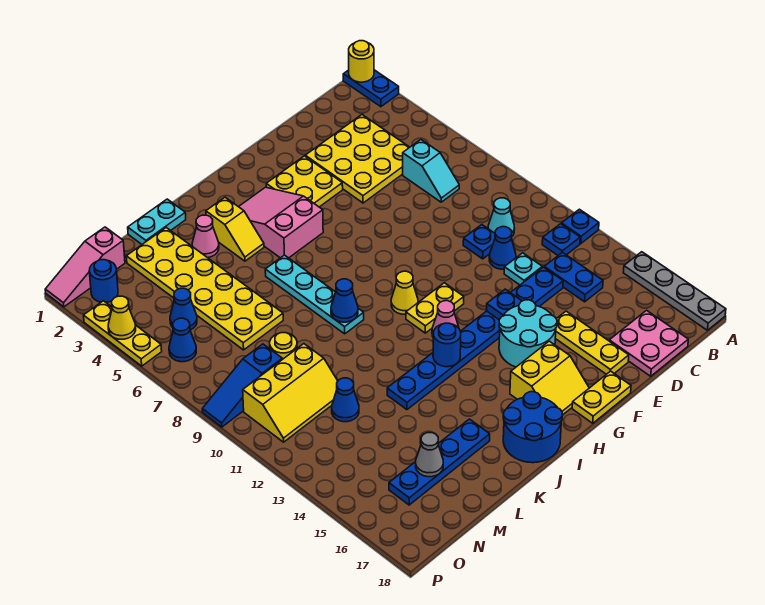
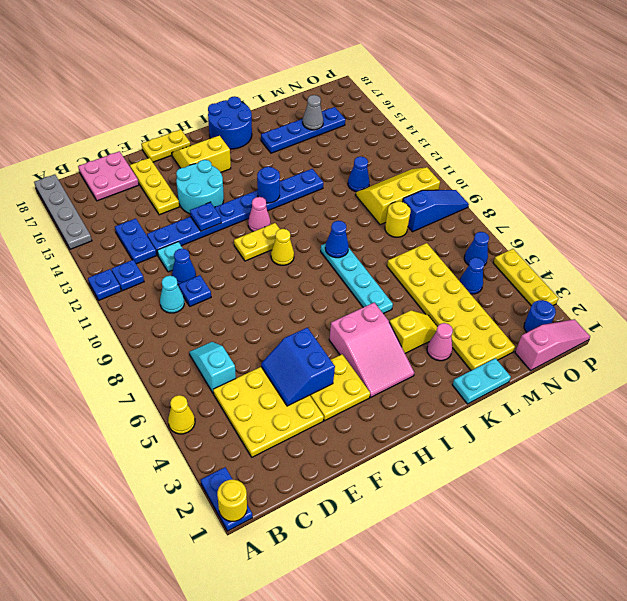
none -> blue 2x2 slope [261,327,335,406]
yellow 1x2 slope [206,197,264,261] -> yellow 1x2 slope turned to [389,310,437,353]
yellow 1x1 cone [108,296,136,339] -> yellow 1x1 cone moved to [168,395,195,434]

